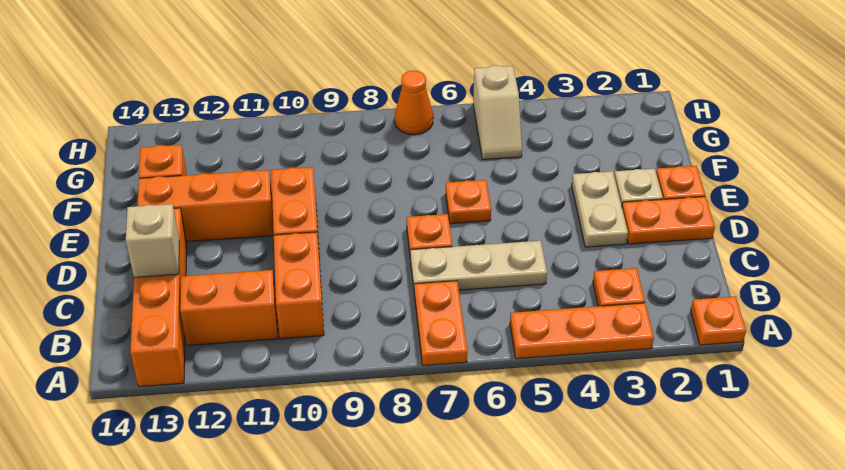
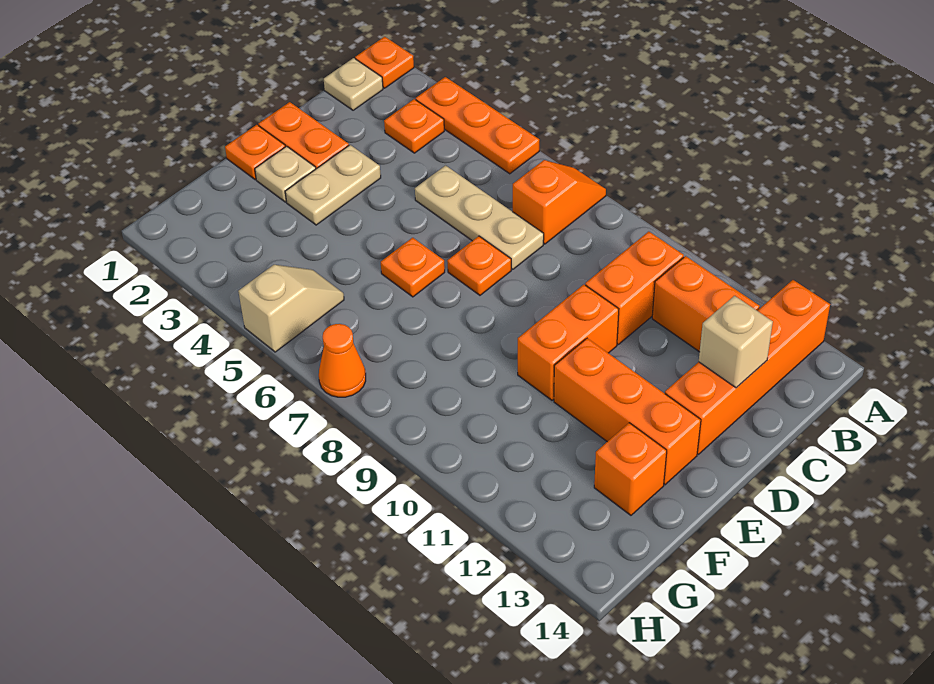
orange 1x2 plate [414,281,467,366] -> orange 1x2 slope [513,160,606,244]
none -> tan 1x1 plate [324,58,383,110]

